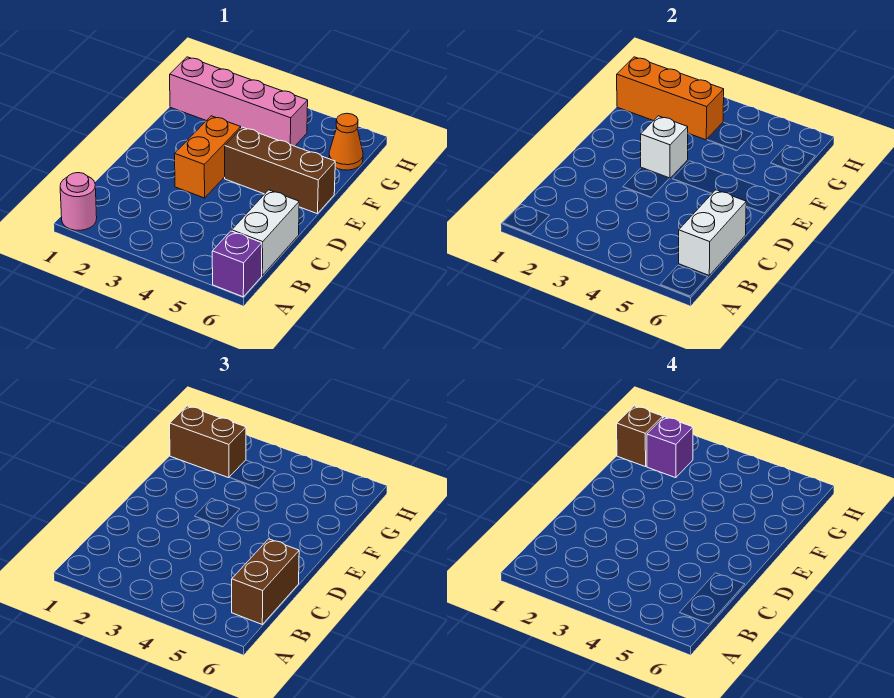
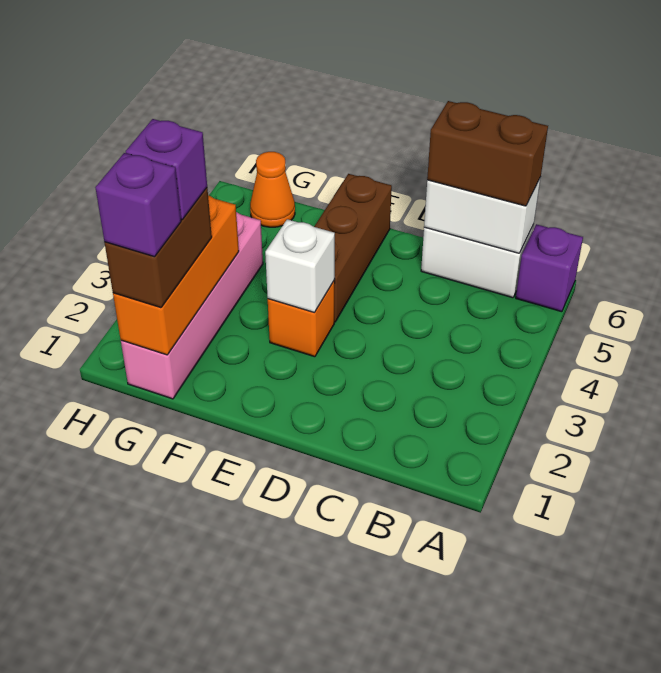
pink 1x1 round brick [60,173,97,230] -> none
orange 1x2 brick [175,116,241,198] -> orange 1x1 brick [268,280,335,357]
brown 1x1 brick [617,406,663,467] -> purple 1x1 brick [95,153,181,257]

